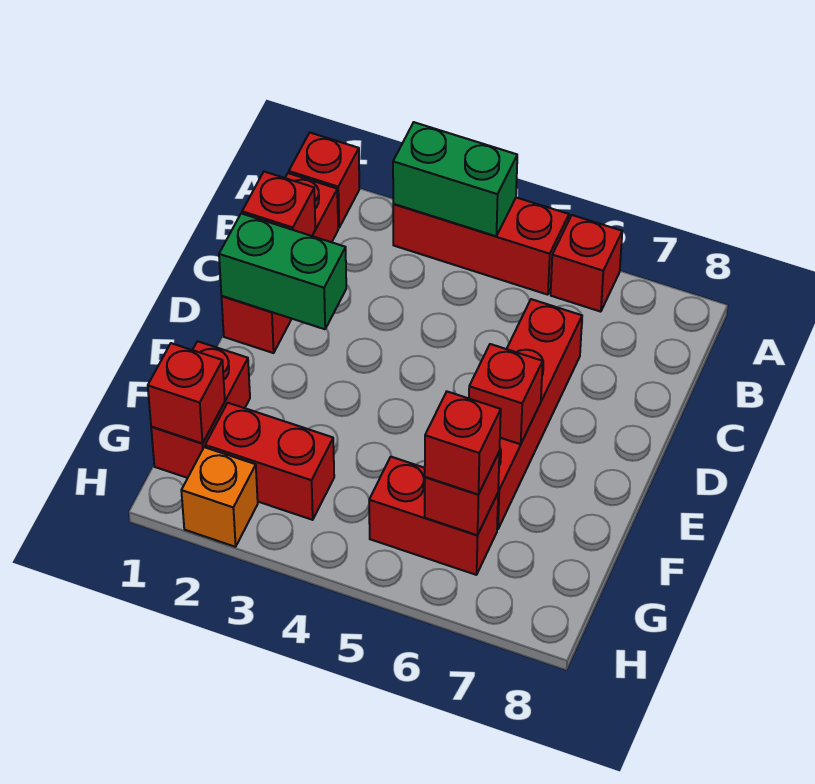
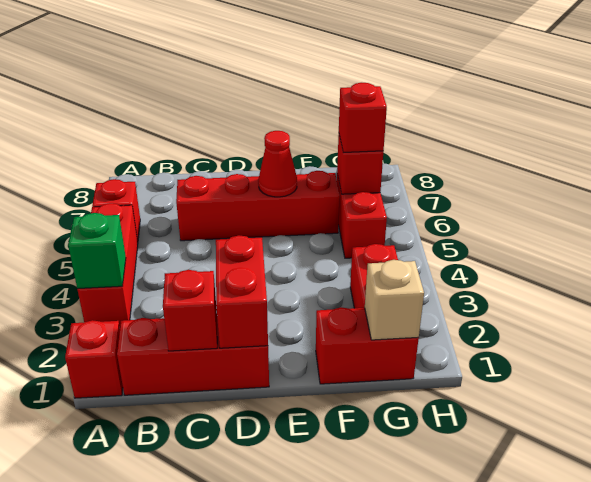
green 1x2 brick [393,122,517,236] -> green 1x1 brick [68,213,126,289]
green 1x2 brick [219,213,346,329] -> red 1x2 brick [216,235,268,348]
red 1x1 brick [469,344,543,444] -> red 1x1 cone [258,131,297,197]
red 1x1 brick [148,343,225,443] -> tan 1x1 brick [364,260,424,340]
orange 1x1 brick [181,447,258,547] -> none

